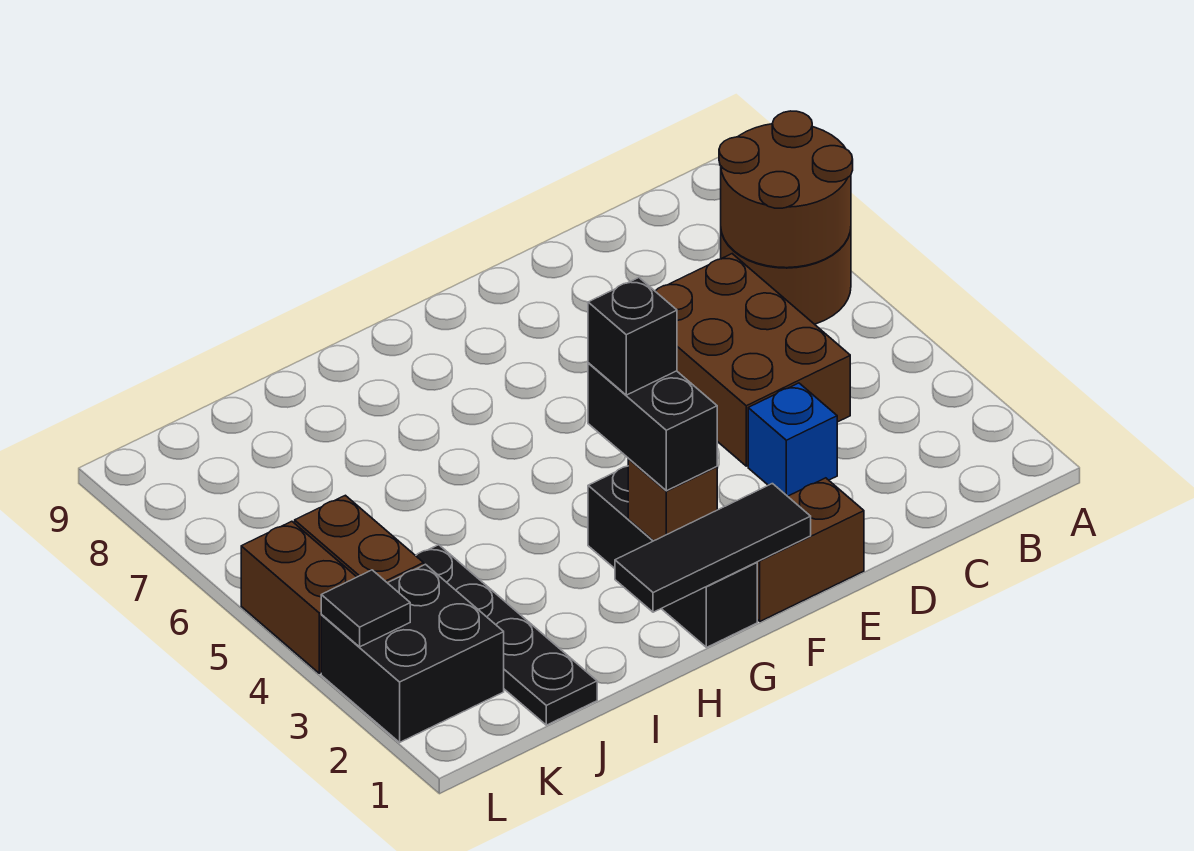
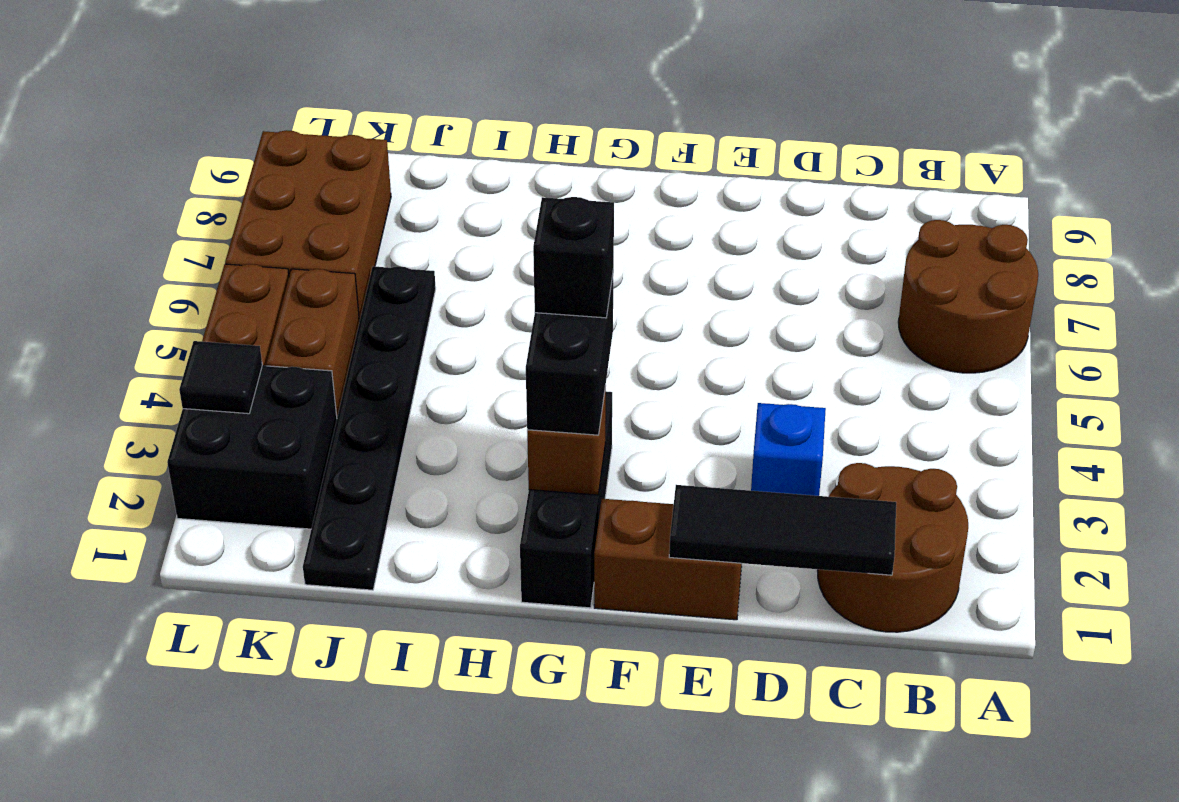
brown 2x2 round brick [719,111,853,268] -> brown 2x2 round brick moved to [818,463,968,632]
brown 2x3 brick [655,254,850,466] -> brown 2x3 brick moved to [225,130,391,322]
black 1x3 tile [615,484,811,612] -> black 1x3 tile moved to [669,485,896,575]
black 1x4 plate [416,545,597,725] -> black 1x6 plate [303,266,436,590]

